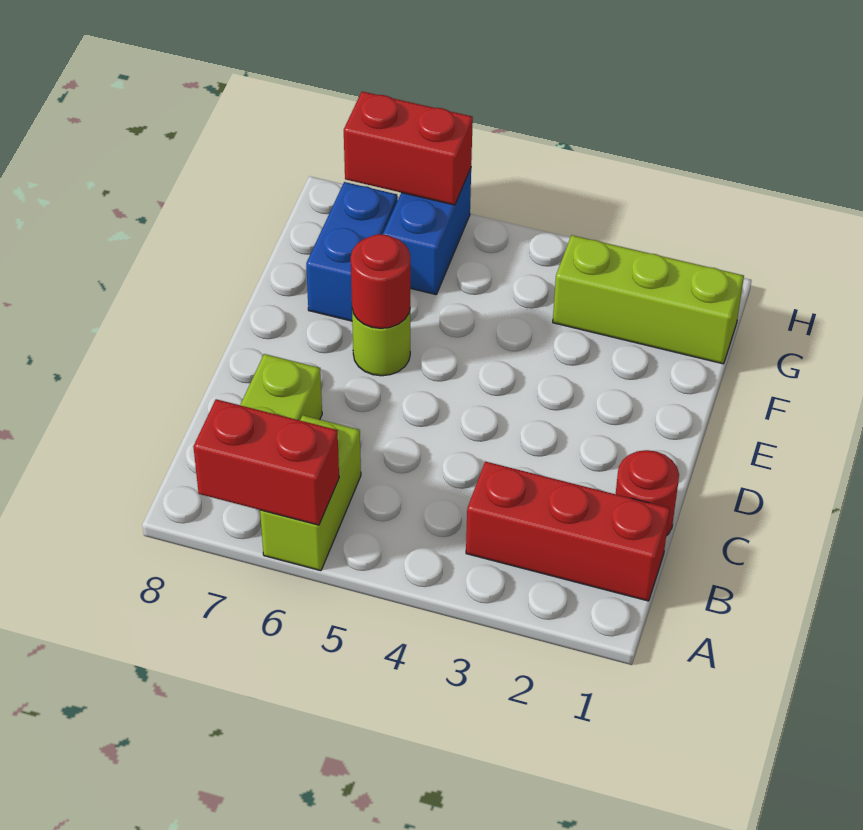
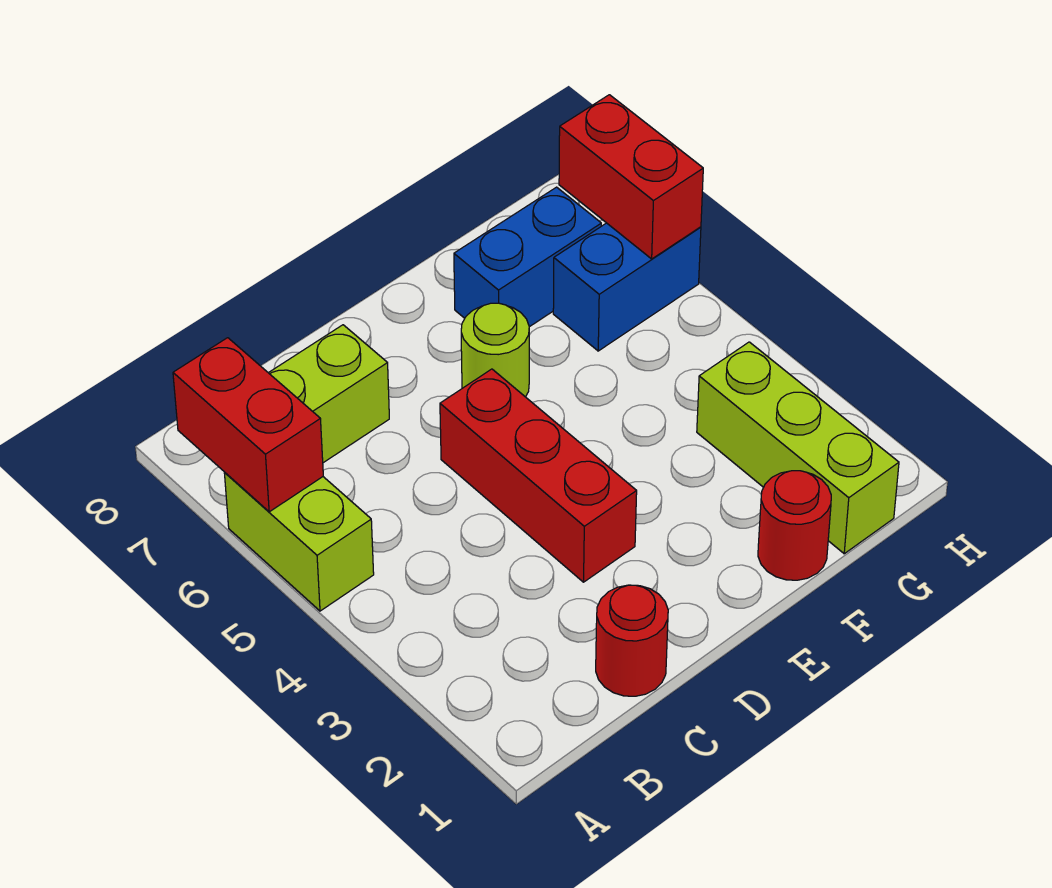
lime 1x2 brick [260,415,361,571] -> lime 1x2 brick turned to [224,473,374,611]
red 1x3 brick [466,461,670,601] -> red 1x3 brick moved to [440,369,637,582]
red 1x1 round brick [351,234,410,328] -> red 1x1 round brick moved to [758,471,831,580]

